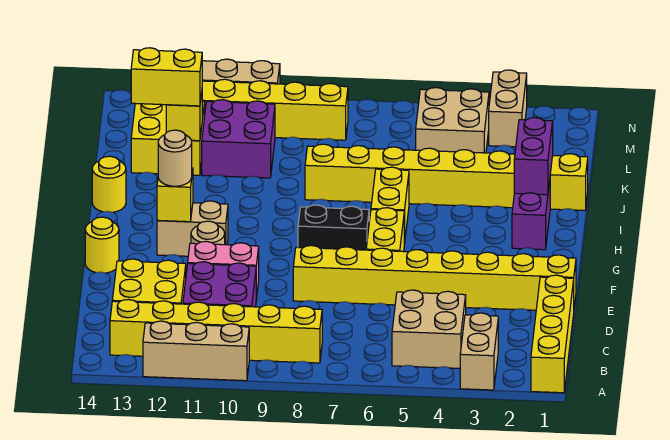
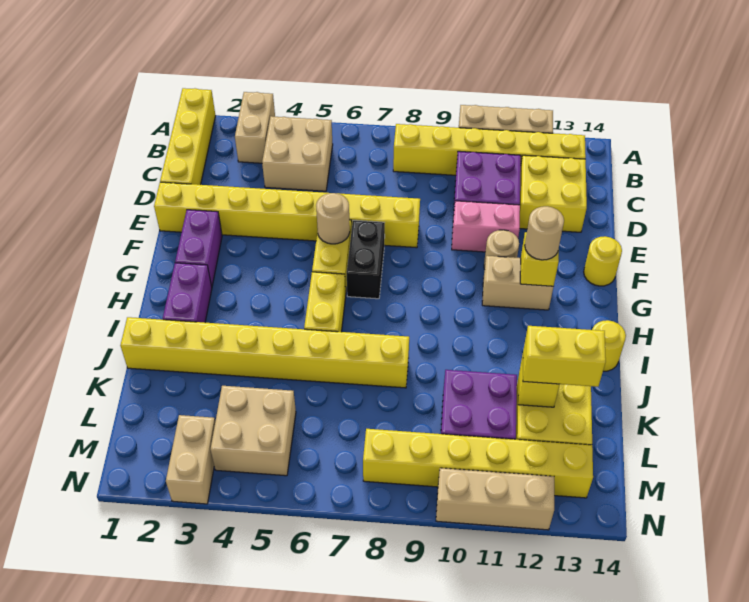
none -> tan 1x1 round brick [316,193,350,244]
black 1x2 brick [298,205,369,250] -> black 1x2 brick turned to [347,220,385,299]
purple 1x2 brick [514,118,553,195] -> purple 1x2 brick moved to [175,210,222,287]

